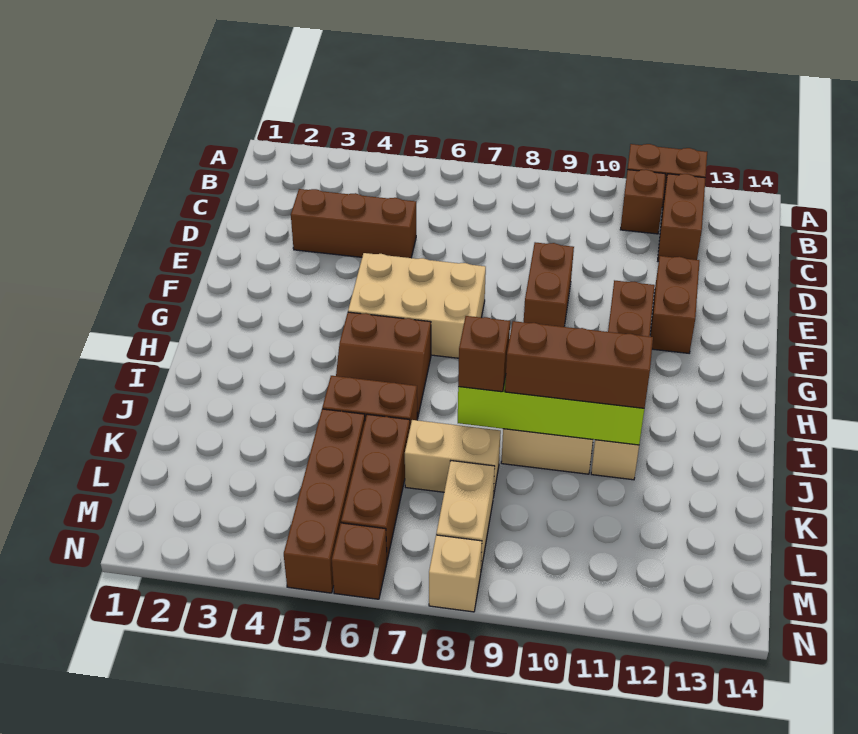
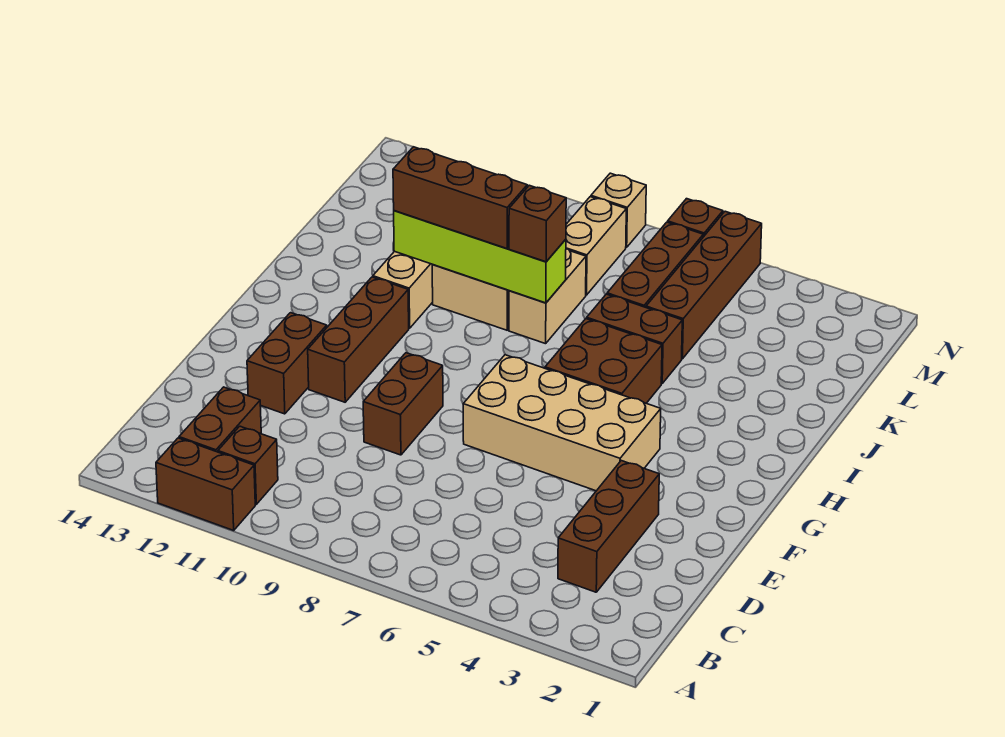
brown 1x3 brick [291,189,416,258] -> brown 1x3 brick turned to [558,461,659,592]
tan 2x3 brick [348,253,486,358] -> tan 2x4 brick [463,355,661,491]
brown 2x2 slope [336,312,431,419] -> brown 2x2 brick [545,319,662,403]
tan 1x2 brick [405,420,501,497] -> tan 1x2 brick turned to [509,248,586,344]

